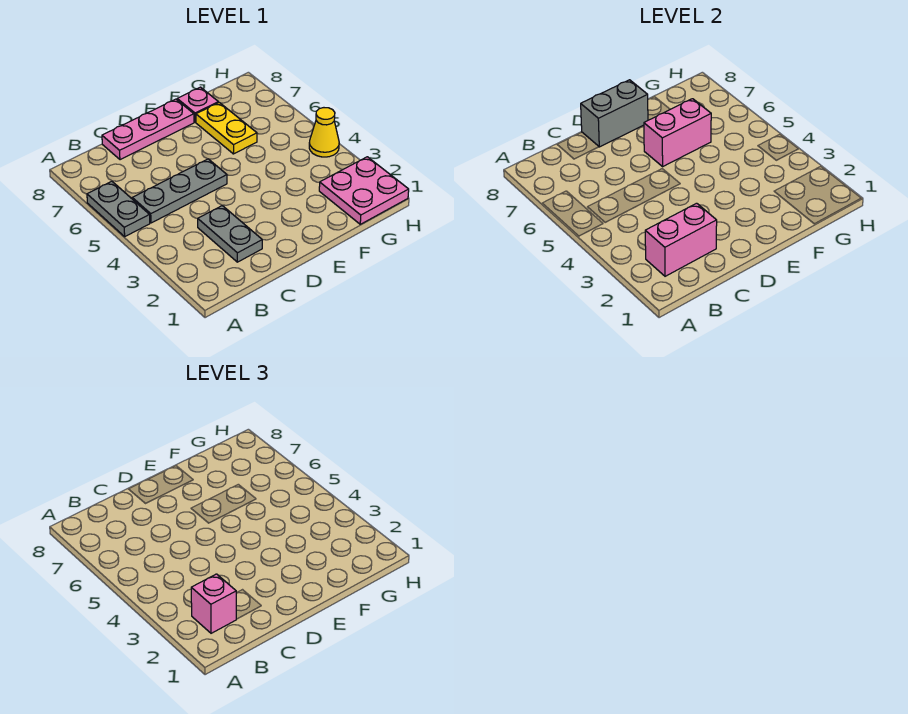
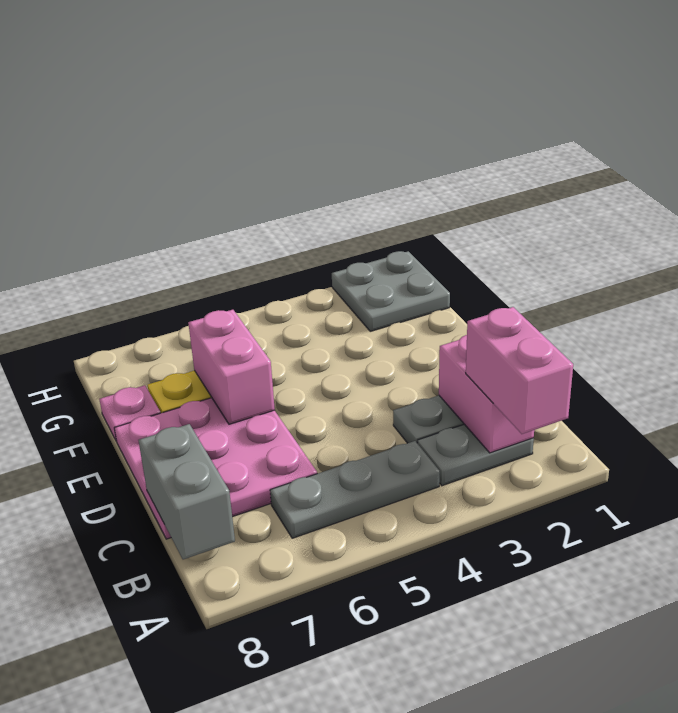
grey 1x2 plate [87,181,150,236] -> grey 1x2 plate moved to [417,424,534,486]
pink 1x1 brick [191,574,236,633] -> pink 1x2 brick [466,307,573,434]
grey 1x3 plate [132,159,227,223] -> grey 1x3 plate turned to [270,441,440,538]
pink 1x3 plate [102,99,194,160] -> pink 3x3 plate [114,398,317,539]
grey 1x2 brick [581,80,648,147] -> grey 1x2 brick moved to [139,424,235,559]
pink 2x2 plate [319,157,409,224] -> grey 2x2 plate [332,251,450,331]
yellow 1x1 cone [309,108,339,157] -> none

